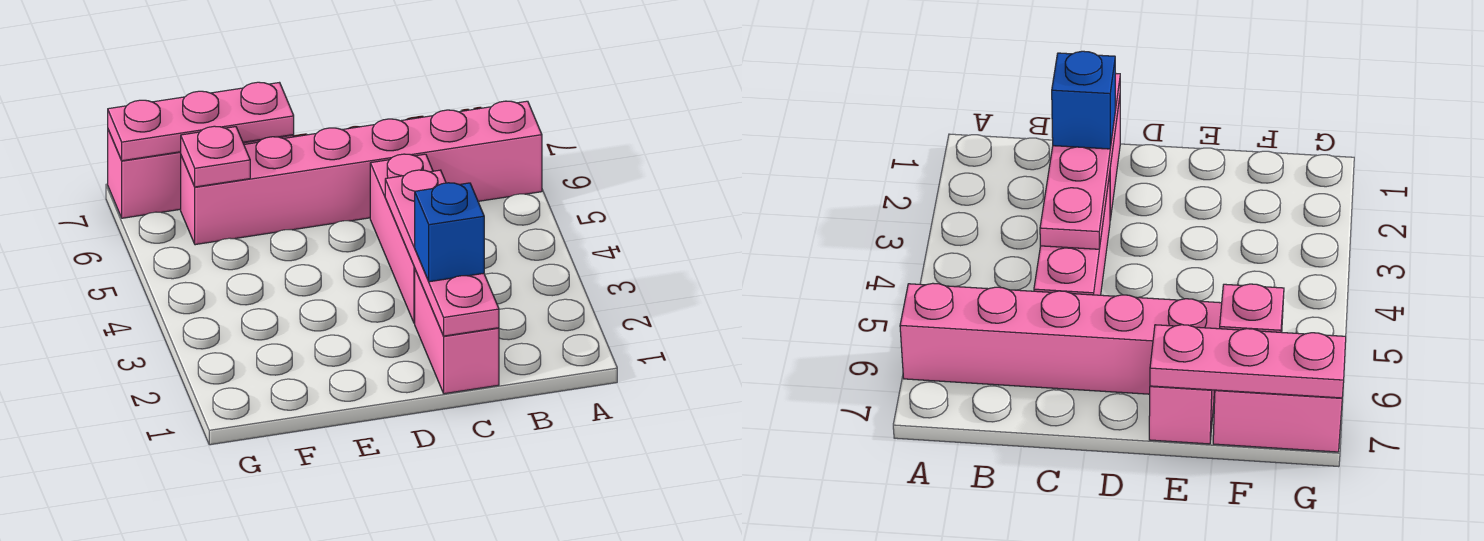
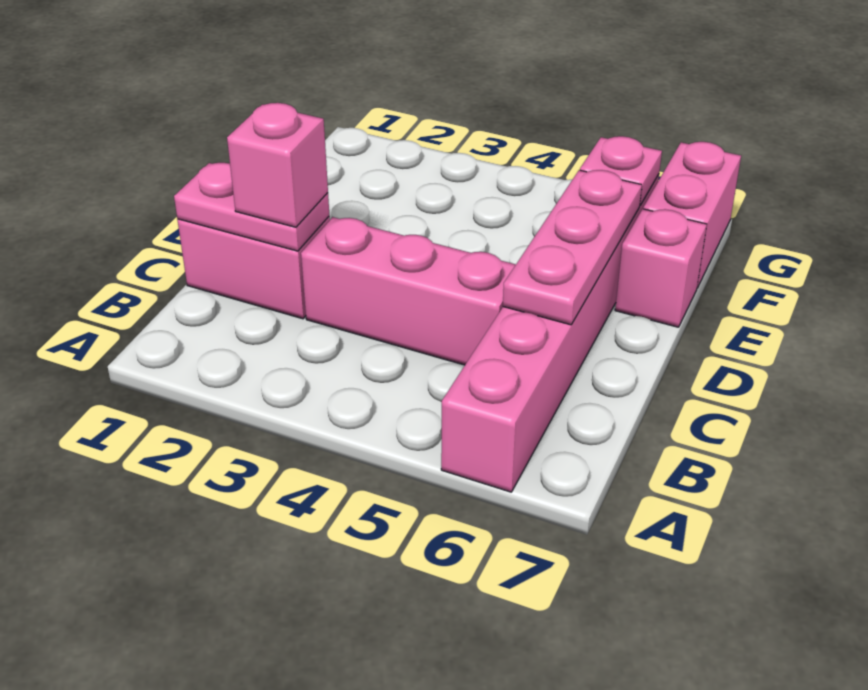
pink 1x4 plate [385,170,499,336] -> pink 1x2 plate [174,163,329,251]
blue 1x1 brick [415,183,484,282] -> pink 1x1 brick [227,103,328,227]
pink 1x3 plate [108,82,294,161] -> pink 1x3 plate moved to [503,170,642,325]

